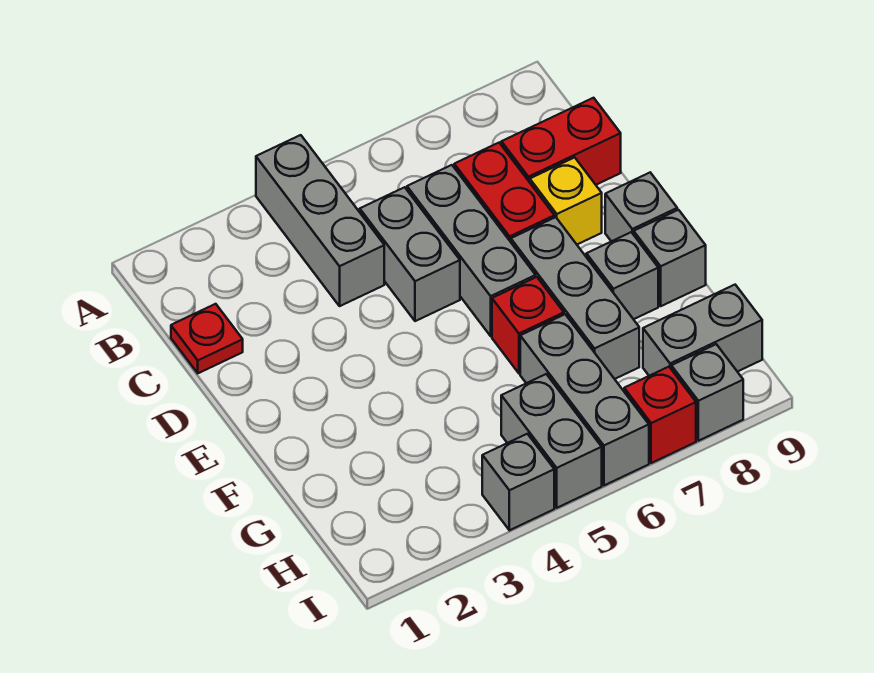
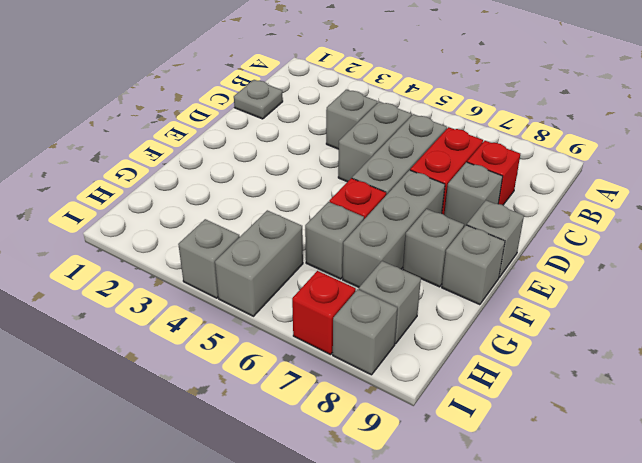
grey 1x3 brick [256,135,384,306] -> grey 1x1 brick [326,90,378,149]
red 1x1 plate [171,304,243,373] -> grey 1x1 plate [234,80,283,119]
red 1x2 brick [501,98,621,185] -> red 1x1 brick [467,141,520,205]
yellow 1x1 brick [530,157,602,244] -> grey 1x1 brick [444,162,503,227]
grey 1x3 brick [520,314,649,485] -> grey 1x1 brick [305,202,364,279]
grey 1x2 brick [643,285,762,376] -> grey 1x1 brick [359,261,421,344]

